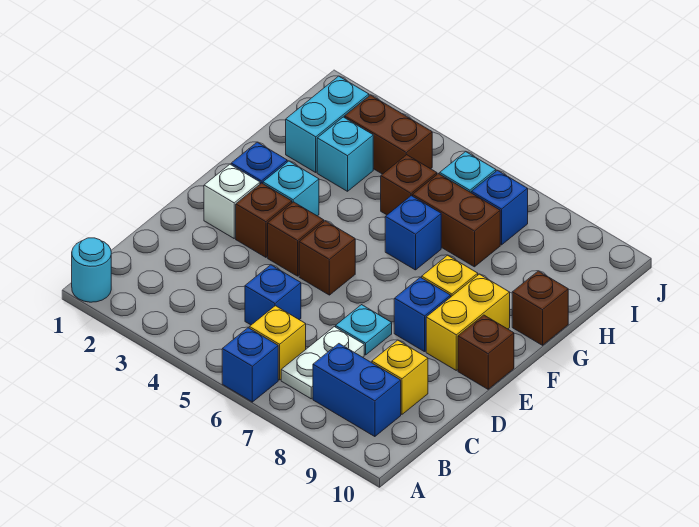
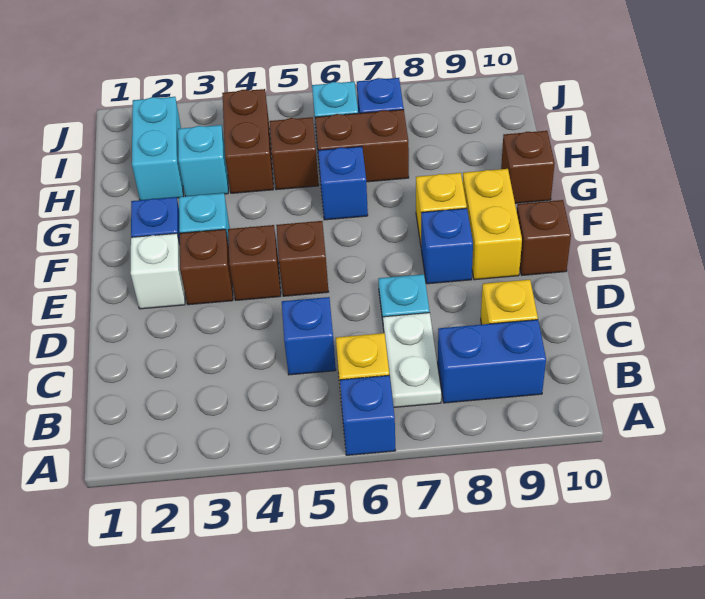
cyan 1x1 round brick [72,238,111,302] -> none
brown 1x2 brick [345,95,432,174] -> brown 1x2 brick turned to [222,89,274,193]

